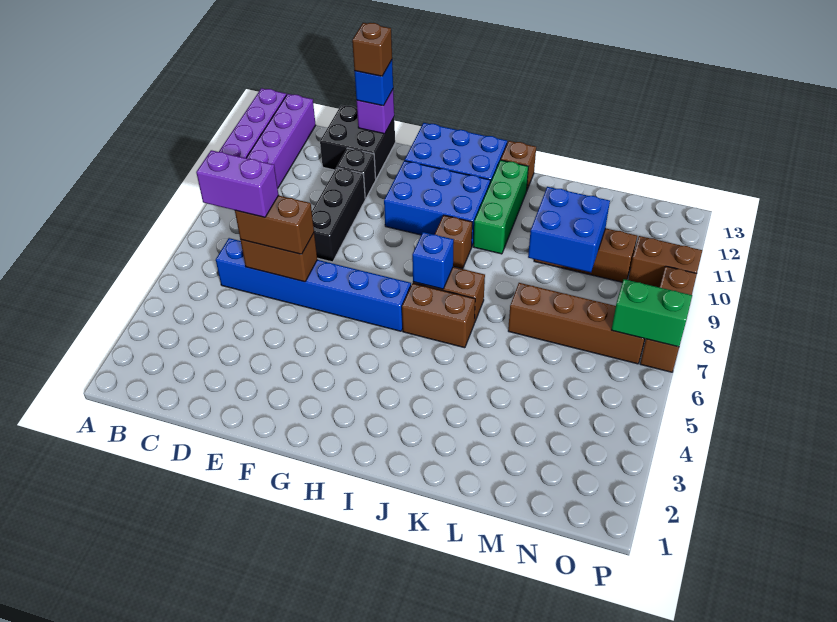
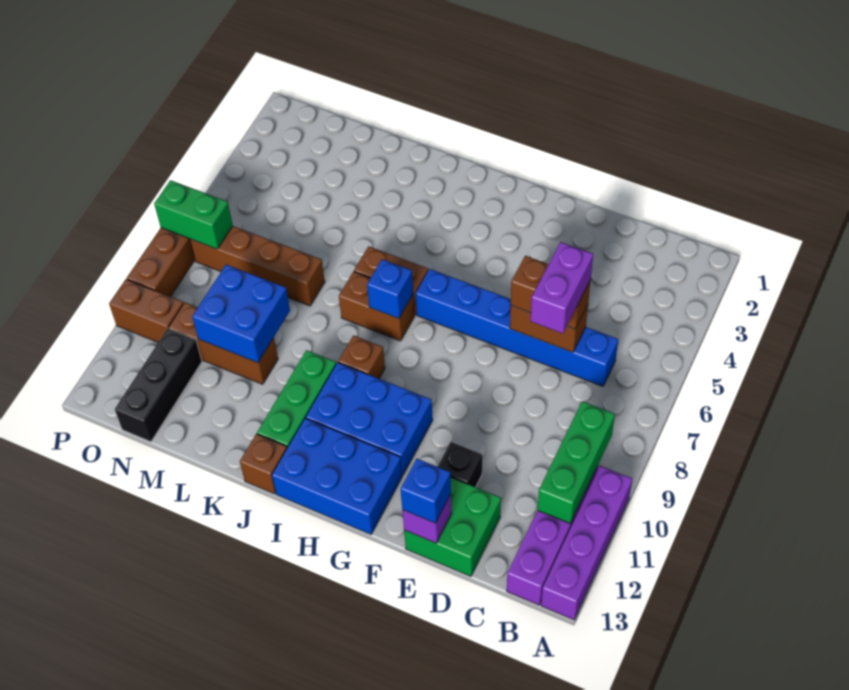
none -> green 1x3 brick [538,401,615,523]
purple 1x2 brick [196,150,279,217] -> purple 1x2 brick turned to [531,242,593,333]
black 2x2 brick [320,105,395,179] -> green 2x2 brick [404,477,501,576]
black 1x3 brick [312,168,365,262] -> black 1x3 brick moved to [115,328,202,442]
brown 1x1 brick [352,23,392,76] -> none

